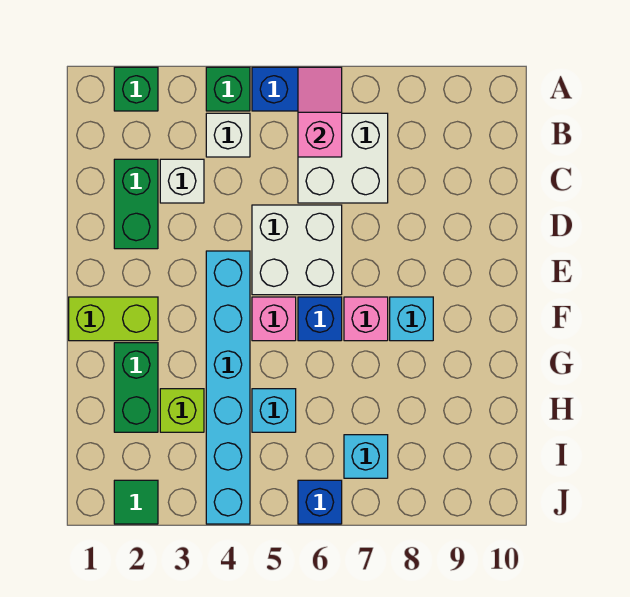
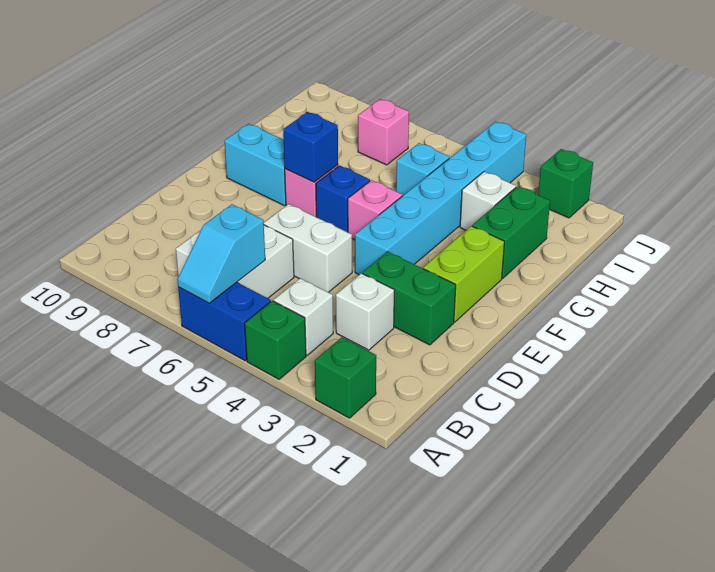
pink 1x2 slope [298,67,342,157] -> cyan 1x2 slope [178,204,265,303]
green 1x2 brick [114,159,158,249] -> green 1x2 brick turned to [363,252,456,345]
white 2x2 brick [252,205,342,295] -> white 1x2 brick [264,204,352,292]
lime 1x2 brick [69,297,158,341] -> lime 1x2 brick turned to [423,226,504,322]
cyan 1x1 brick [390,297,433,341] -> cyan 1x2 brick [224,124,286,206]
lime 1x1 brick [160,389,204,432] -> white 1x1 brick [460,172,516,230]
cyan 1x1 brick [344,435,388,478] -> pink 1x1 brick [358,99,409,165]
green 1x1 tile [114,480,158,524] -> green 1x1 brick [538,149,593,218]
blue 1x1 brick [298,480,342,524] -> blue 1x1 brick moved to [283,112,338,182]

